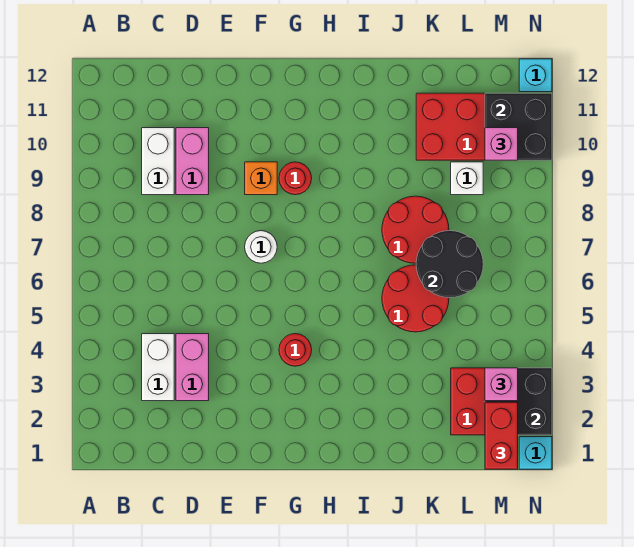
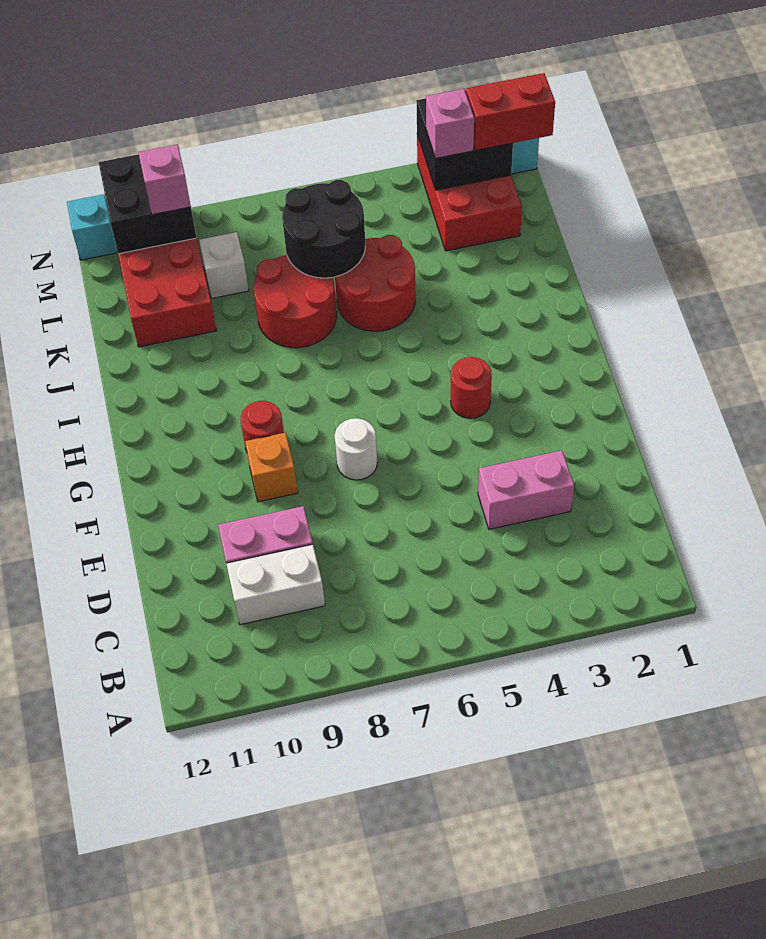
white 1x2 brick [142,334,174,401] -> none

